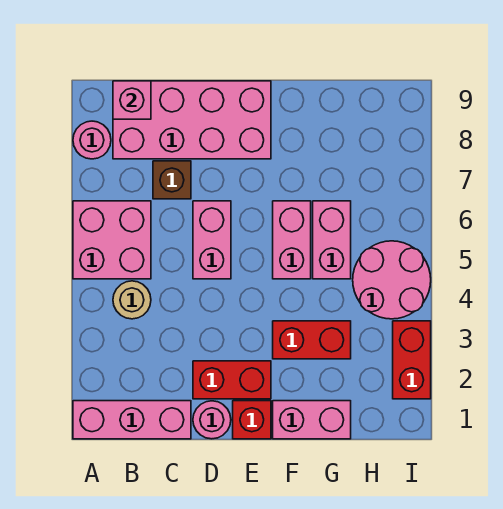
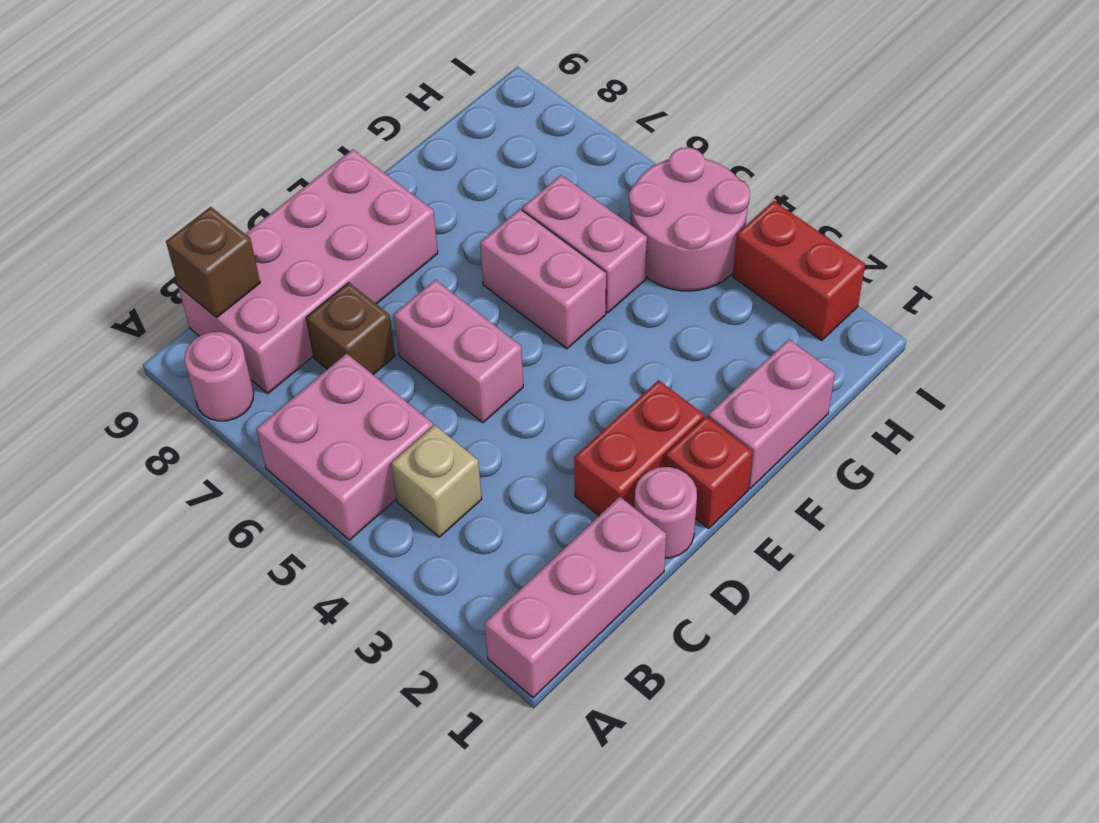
tan 1x1 round brick [113,281,151,319] -> tan 1x1 brick [391,425,482,537]
pink 1x1 brick [113,81,151,119] -> brown 1x1 brick [166,207,260,318]
red 1x2 brick [273,321,351,359] -> none

